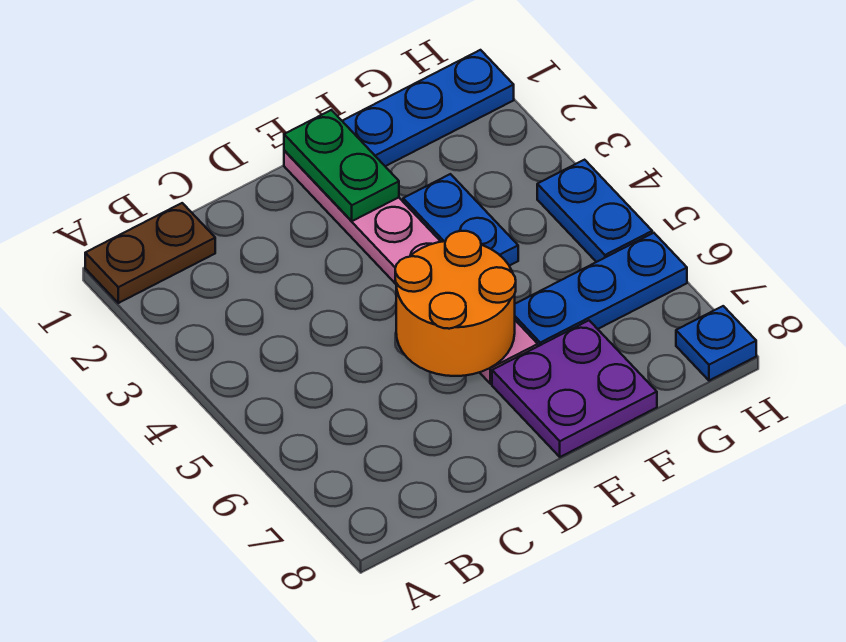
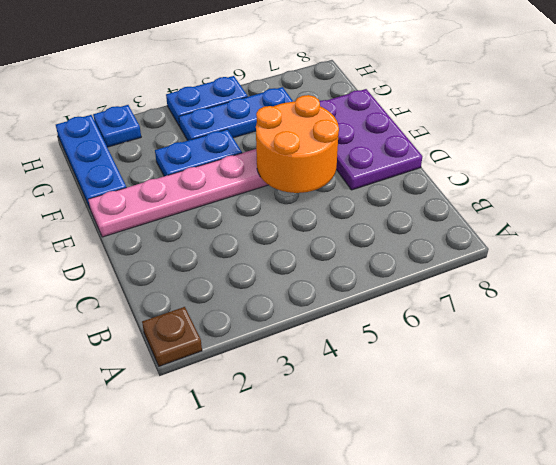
brown 1x2 plate [85,203,215,303] -> brown 1x1 plate [142,307,202,366]
green 1x2 plate [284,110,399,221] -> none
purple 2x2 plate [492,321,657,457] -> purple 2x3 plate [319,89,423,190]
blue 1x3 plate [515,233,687,346] -> blue 1x3 plate turned to [179,87,293,140]
blue 1x1 plate [676,306,756,381] -> blue 1x1 plate moved to [93,105,141,147]

